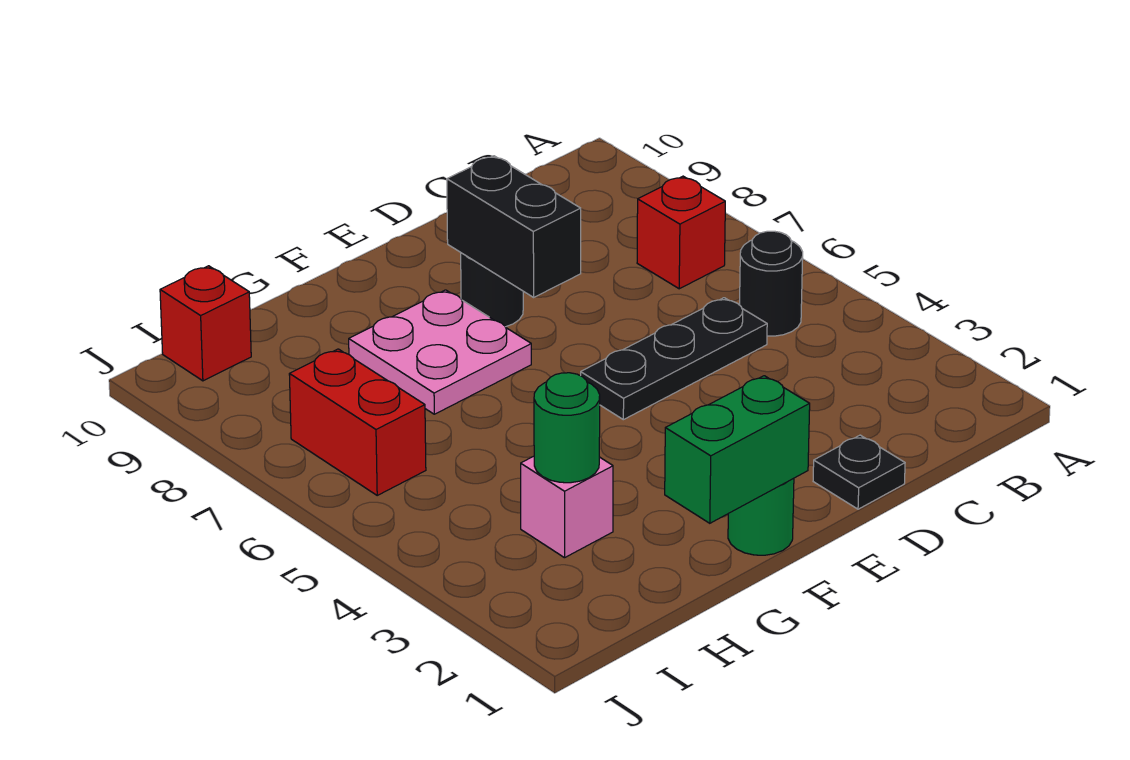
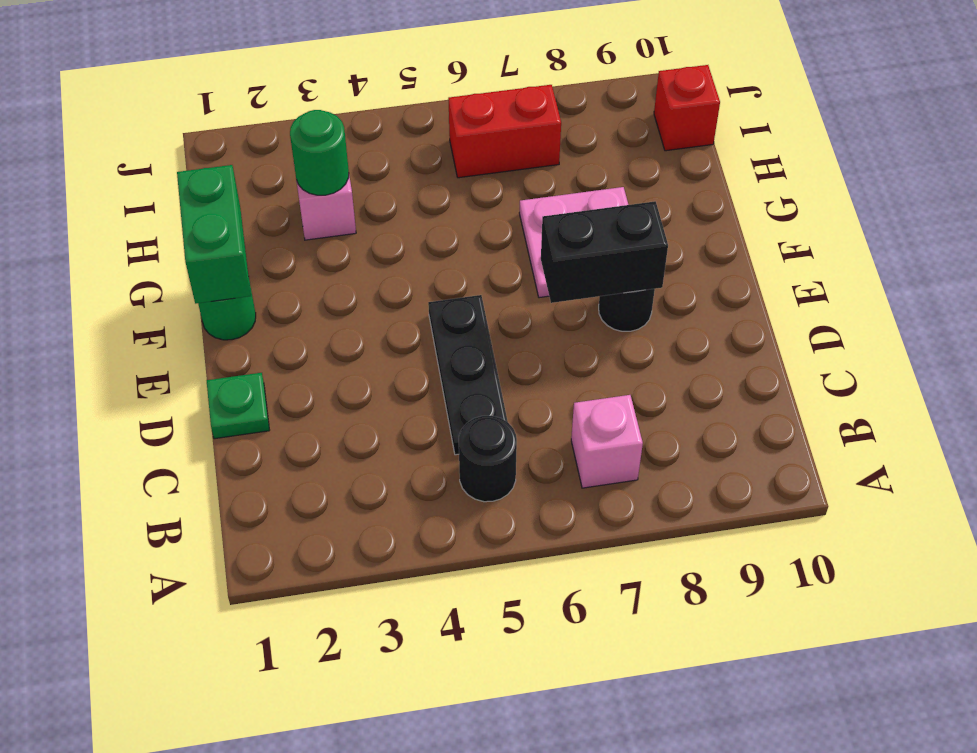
red 1x1 brick [637,176,725,289] -> pink 1x1 brick [571,395,643,488]
black 1x1 plate [813,435,905,509] -> green 1x1 plate [207,373,270,439]

